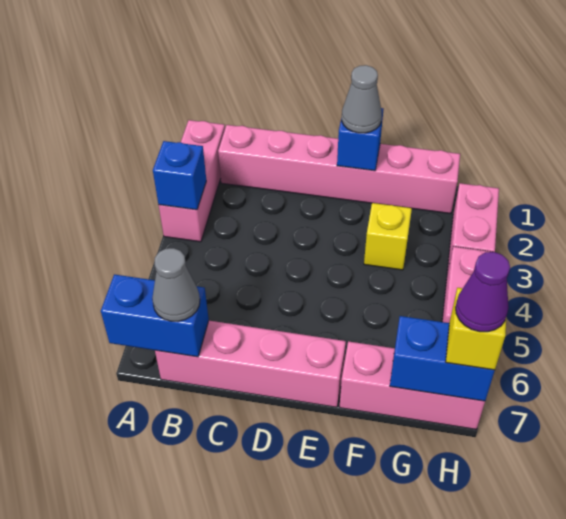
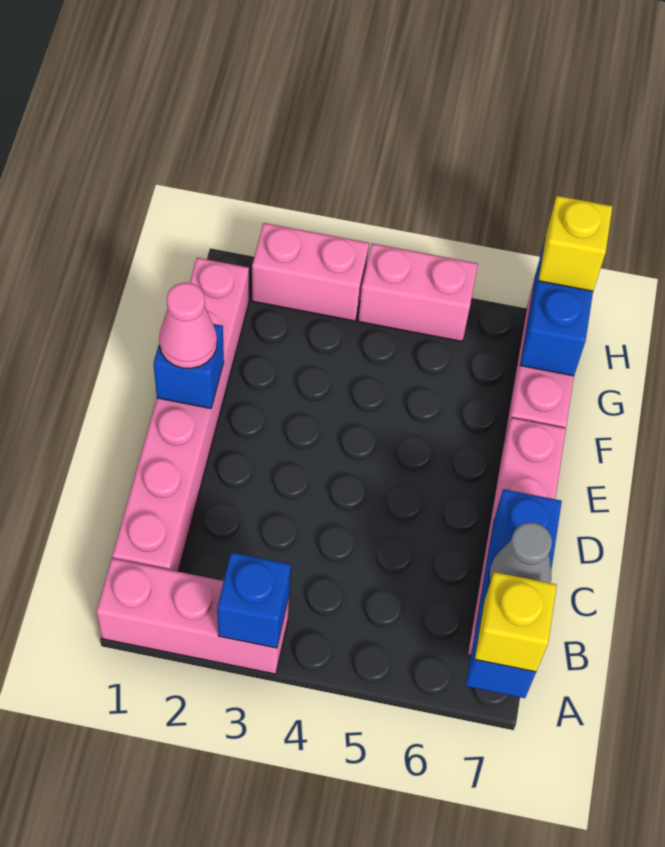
blue 1x2 brick [101,274,209,357] -> blue 1x3 brick [466,489,562,698]
grey 1x1 cone [342,65,382,133] -> pink 1x1 cone [159,283,217,369]
yellow 1x1 brick [364,203,412,270] -> yellow 1x1 brick moved to [475,572,557,672]
purple 1x1 cone [455,252,510,332] -> none

